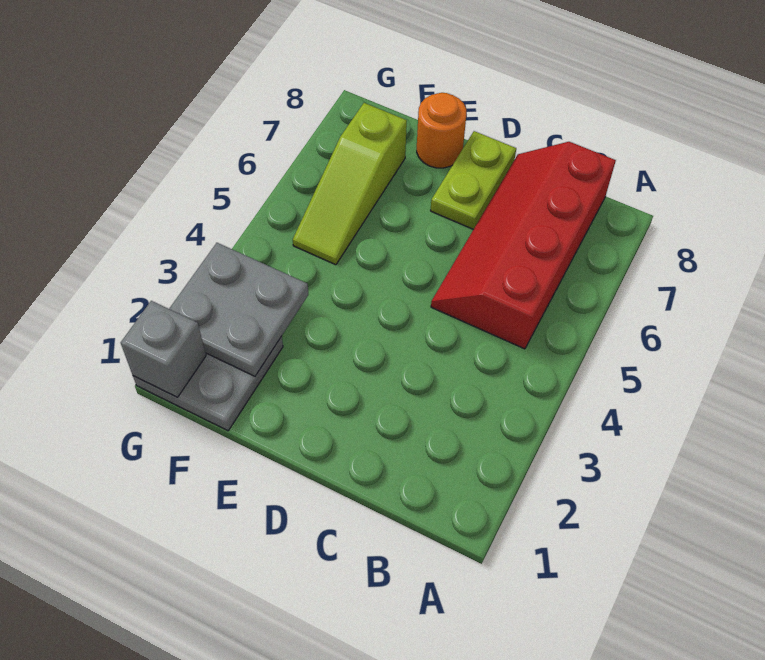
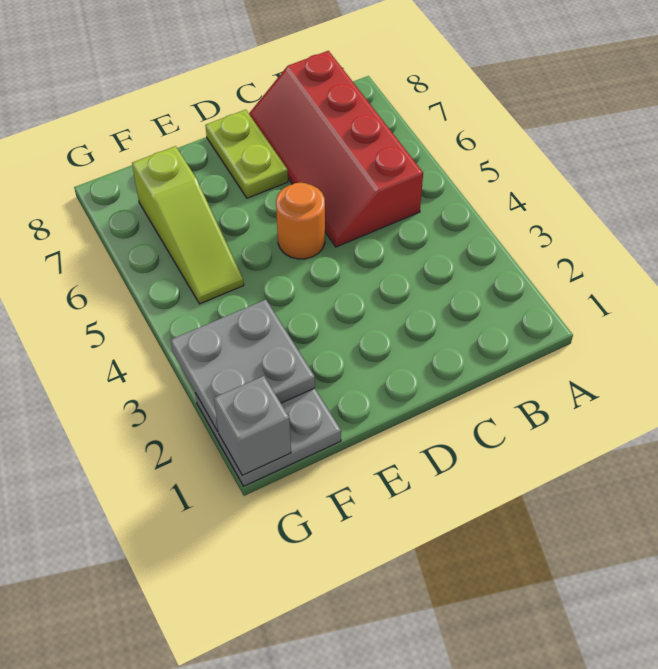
orange 1x1 round brick [417,93,466,168] -> orange 1x1 round brick moved to [276,183,325,259]

